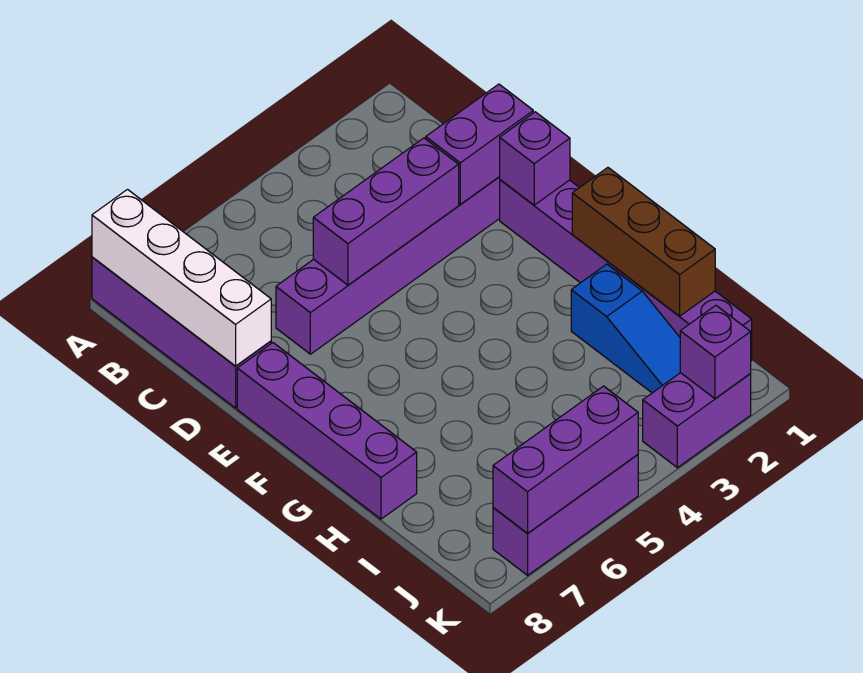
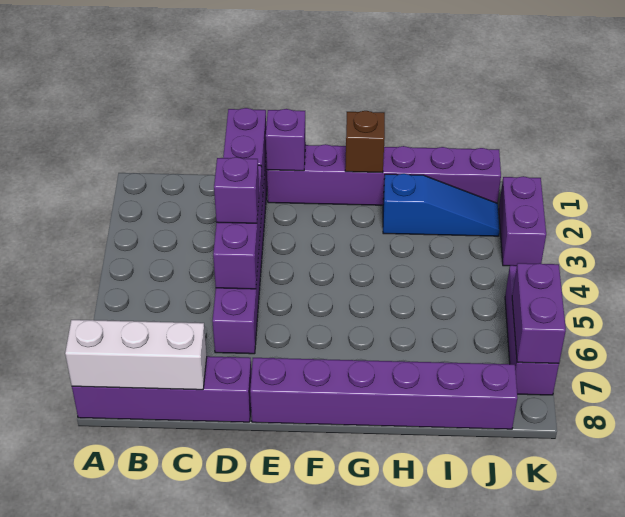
white 1x4 brick [92,190,271,366] -> white 1x3 brick [65,320,207,390]
purple 1x4 brick [237,343,417,519] -> purple 1x6 brick [250,358,517,429]
brown 1x3 brick [572,168,715,316] -> brown 1x1 brick [345,111,385,173]
purple 1x1 brick [680,305,751,399] -> purple 1x1 brick moved to [214,157,259,223]
purple 1x3 brick [493,386,638,533] -> purple 1x2 brick [512,263,566,363]

